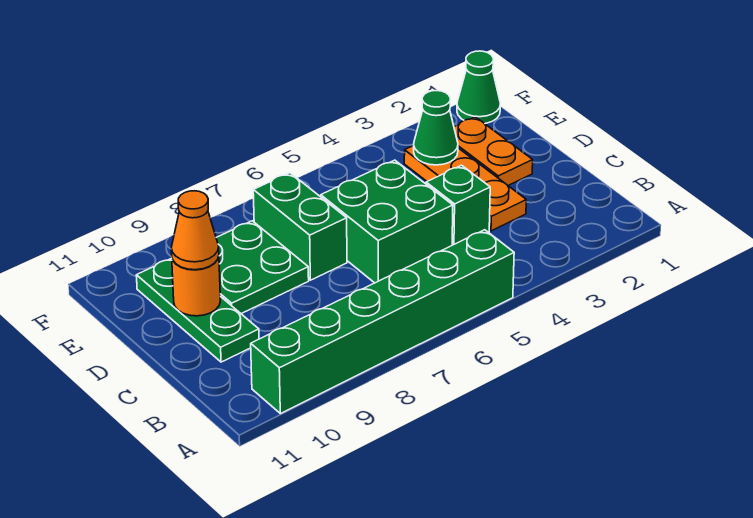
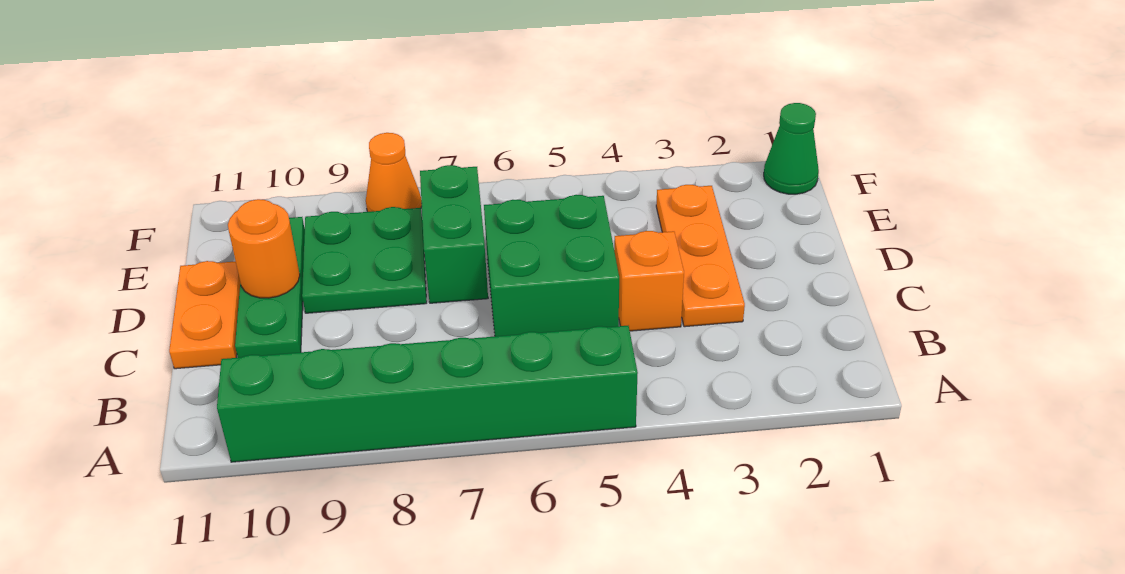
green 1x1 brick [426,165,490,245] -> orange 1x1 brick [614,231,684,331]
orange 1x2 plate [454,117,533,185] -> orange 1x2 plate moved to [169,261,240,369]
orange 1x1 cone [171,191,219,270] -> orange 1x1 cone moved to [366,133,422,212]
green 1x1 cone [414,91,458,165] -> none

